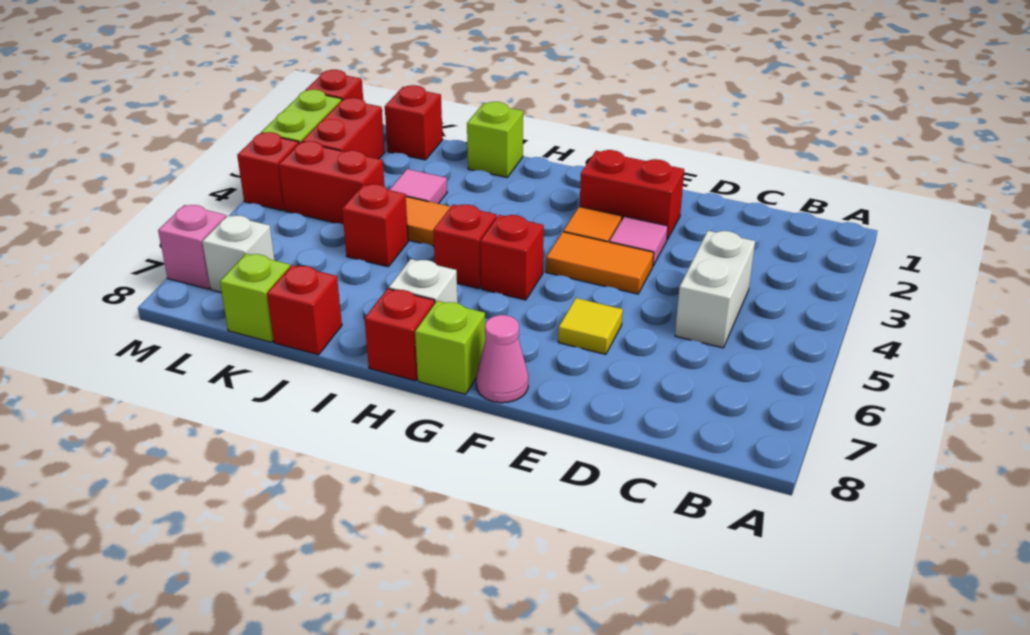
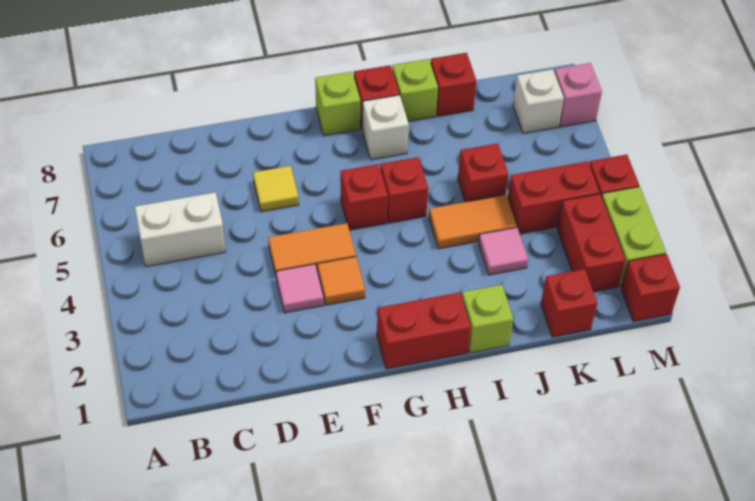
white 1x2 brick [675,231,755,348] -> white 1x2 brick turned to [135,192,226,267]
red 1x2 brick [580,150,684,239] -> red 1x2 brick moved to [377,292,471,369]
pink 1x1 cone [476,315,529,403] -> none
lime 1x1 brick [220,254,290,342] -> lime 1x1 brick moved to [392,59,438,121]

